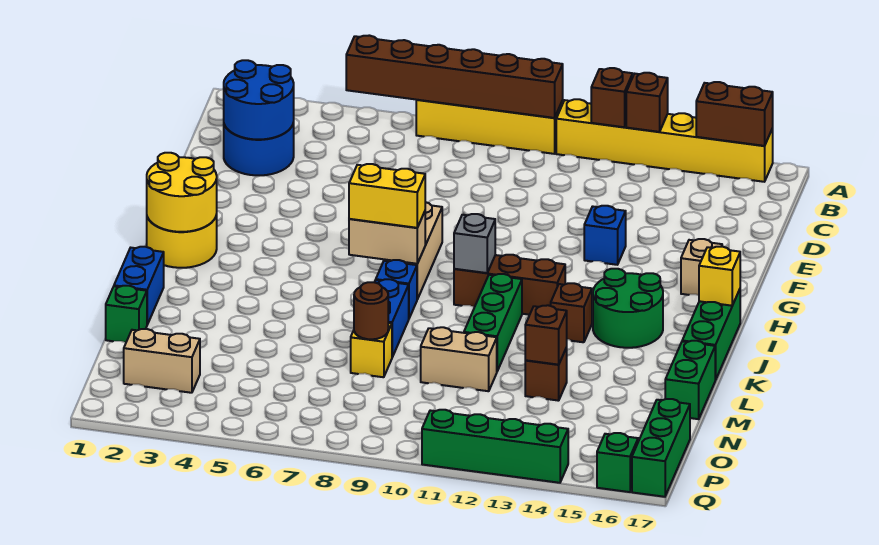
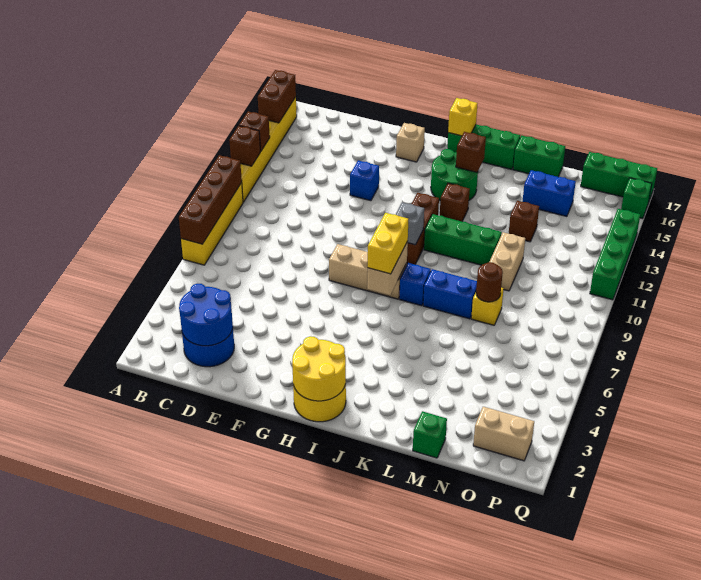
brown 1x6 brick [346,35,563,118] -> brown 1x4 brick [179,155,242,244]
blue 1x2 brick [114,247,164,325] -> blue 1x2 brick moved to [522,170,576,216]
brown 1x1 brick [525,305,567,365] -> brown 1x1 brick moved to [456,132,486,172]
tan 1x2 brick [124,329,200,393] -> tan 1x2 brick turned to [473,407,534,461]

